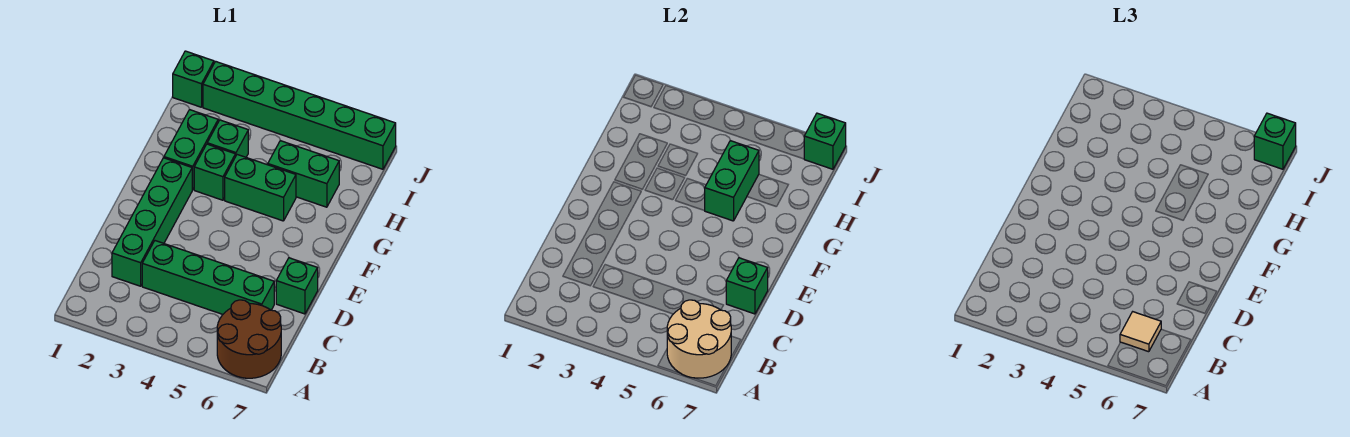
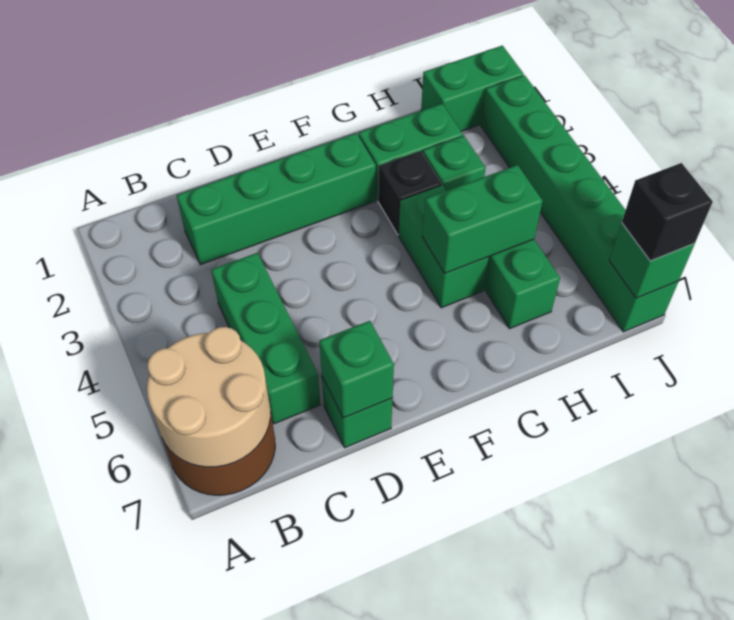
tan 1x1 tile [1120,312,1161,352] -> none
green 1x4 brick [142,241,274,314] -> green 1x3 brick [211,253,320,424]
green 1x1 brick [194,144,235,200] -> black 1x1 brick [378,151,442,235]
green 1x1 brick [173,51,214,107] -> green 1x2 brick [421,46,523,131]
green 1x1 brick [1254,113,1296,169] -> black 1x1 brick [622,163,713,261]

